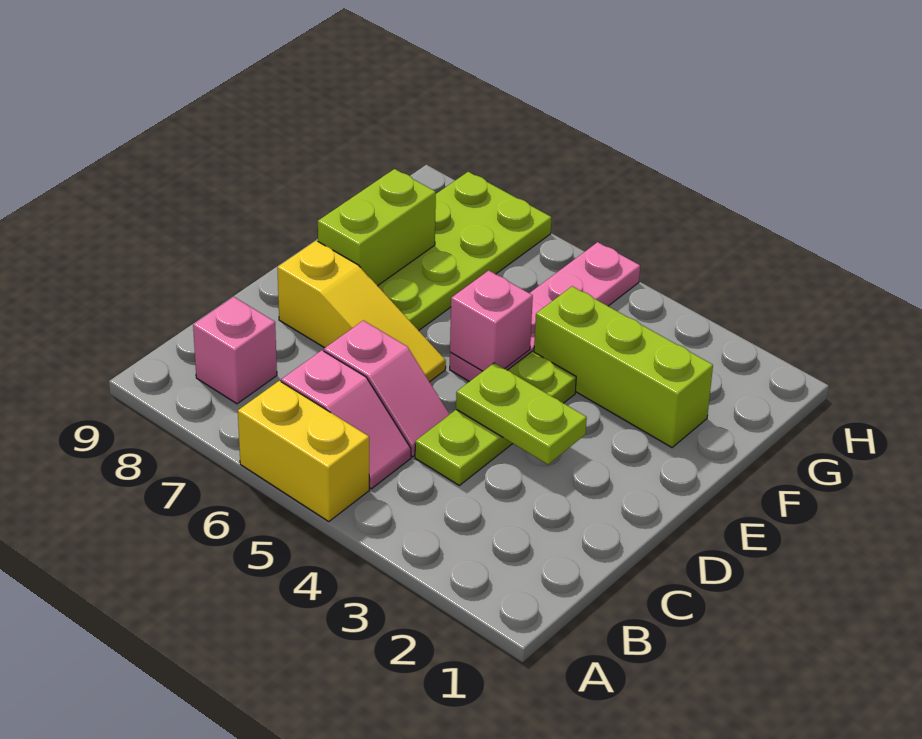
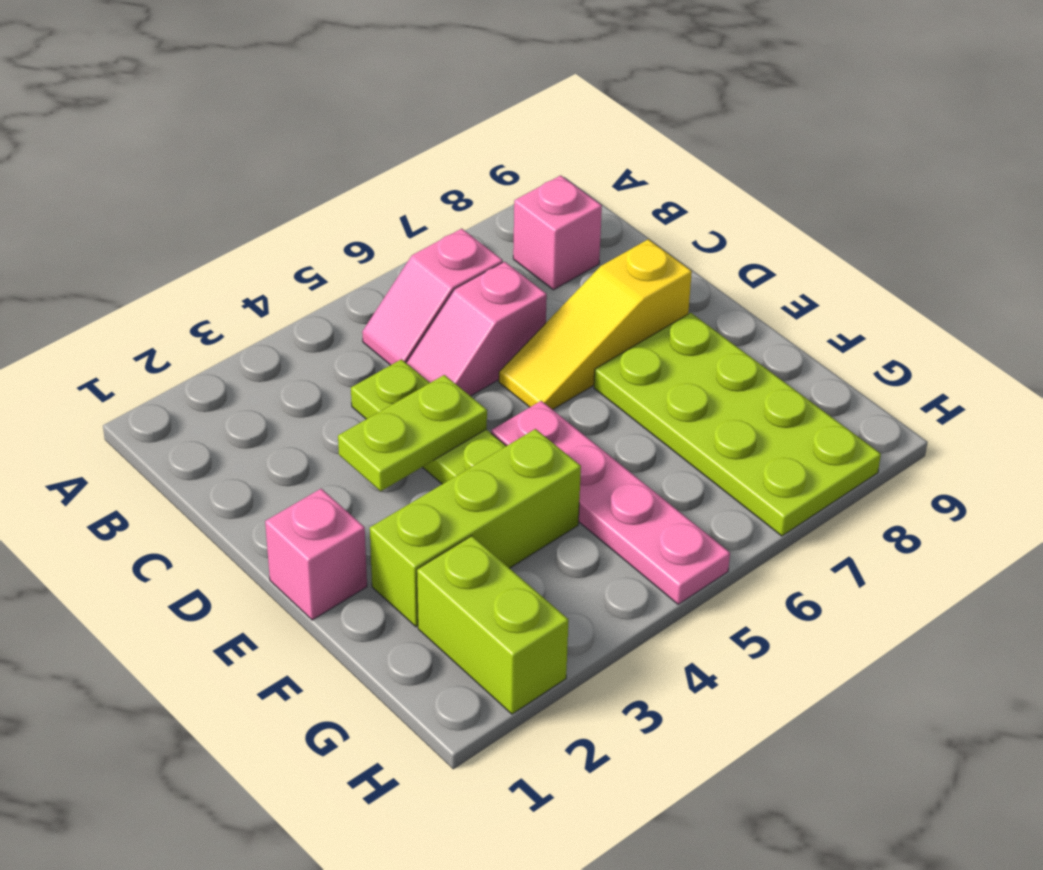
yellow 1x2 brick [238,381,369,521] -> none
pink 1x1 brick [450,271,533,371] -> pink 1x1 brick moved to [265,489,367,620]
lime 1x2 brick [318,169,436,286] -> lime 1x2 brick moved to [417,536,568,714]

